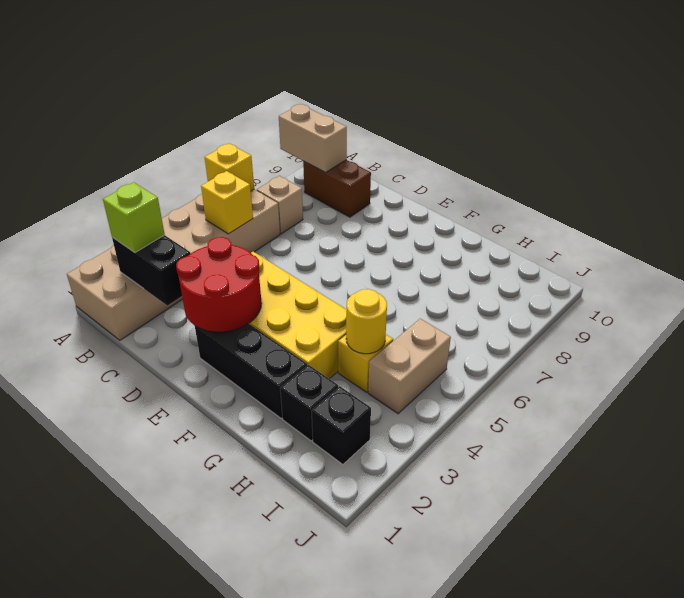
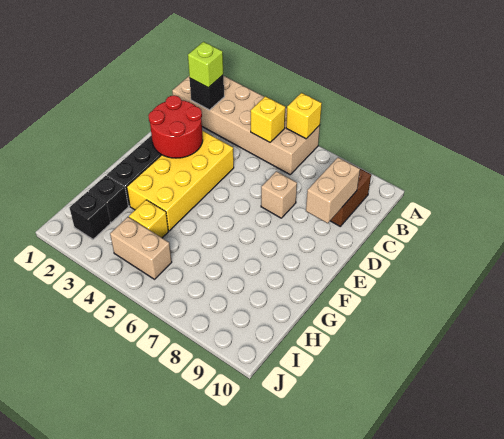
tan 1x2 brick [279,104,347,173] -> tan 1x2 brick moved to [306,157,360,223]
black 1x2 brick [112,235,191,306] -> black 1x1 brick [190,75,224,110]
tan 1x1 brick [257,176,303,234] -> tan 1x1 brick moved to [261,171,297,218]
yellow 1x1 round brick [346,289,387,354] -> none

